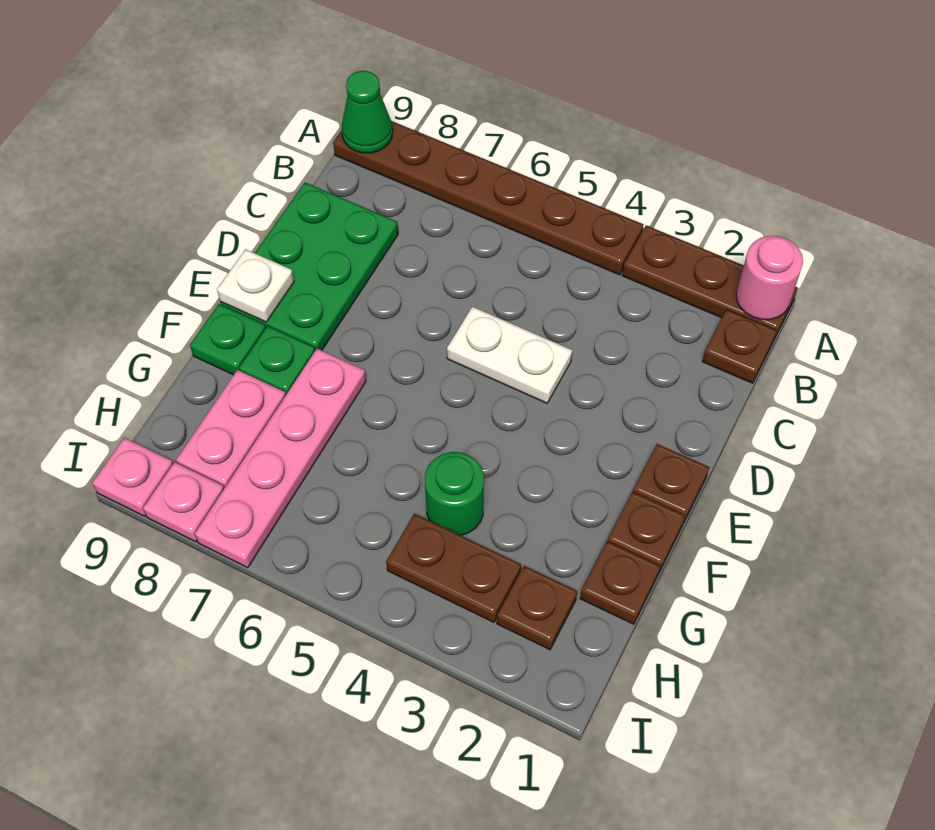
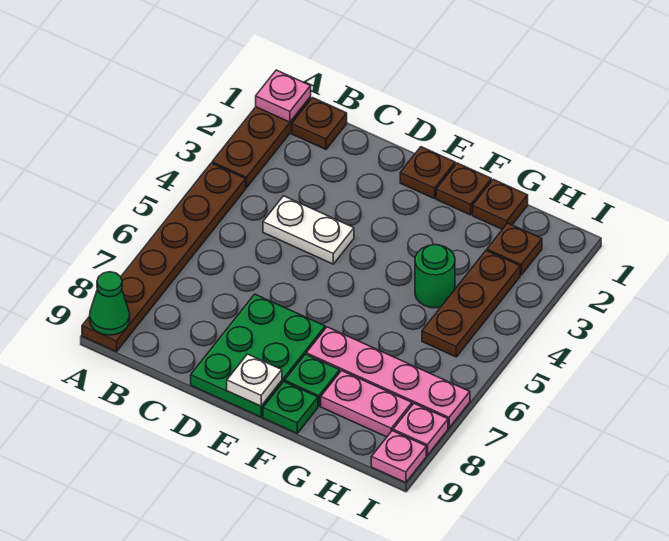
pink 1x1 round brick [736,236,803,320] -> pink 1x1 plate [256,70,311,122]
green 2x3 plate [220,183,398,350] -> green 2x3 plate turned to [191,294,325,417]
white 1x2 plate [447,307,572,403] -> white 1x2 plate turned to [263,196,354,264]
brown 1x2 plate [386,514,521,622] -> brown 1x3 plate [422,251,520,357]

